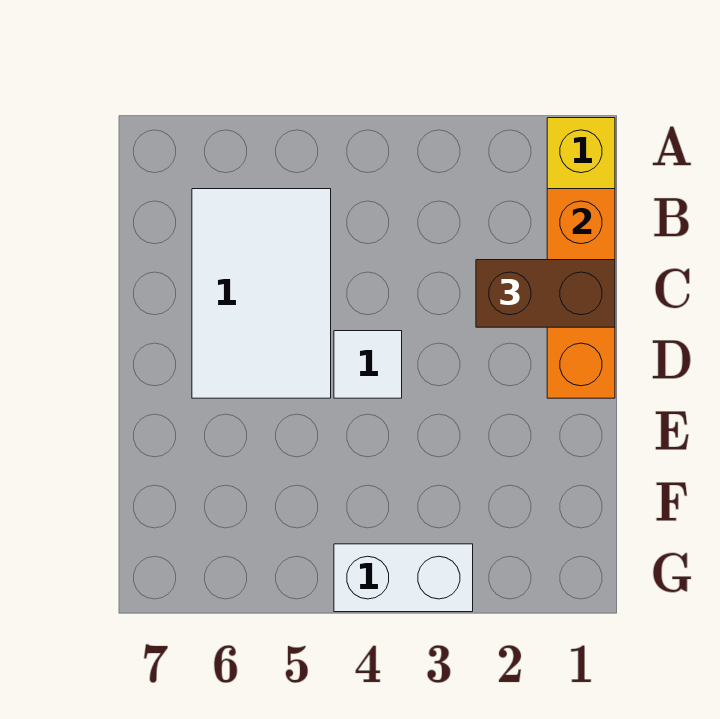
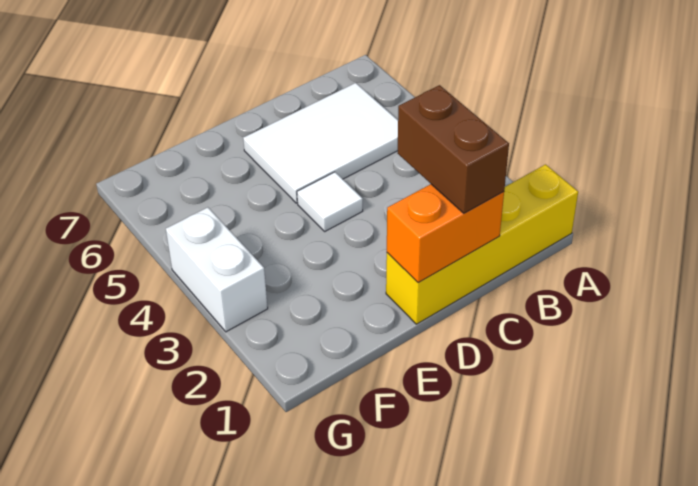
orange 1x3 brick [547,189,615,398] -> orange 1x2 brick [387,184,504,283]

